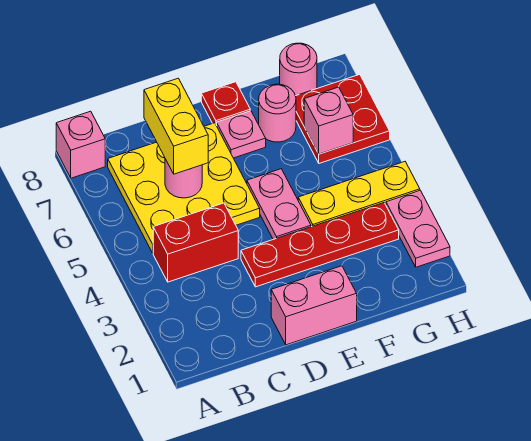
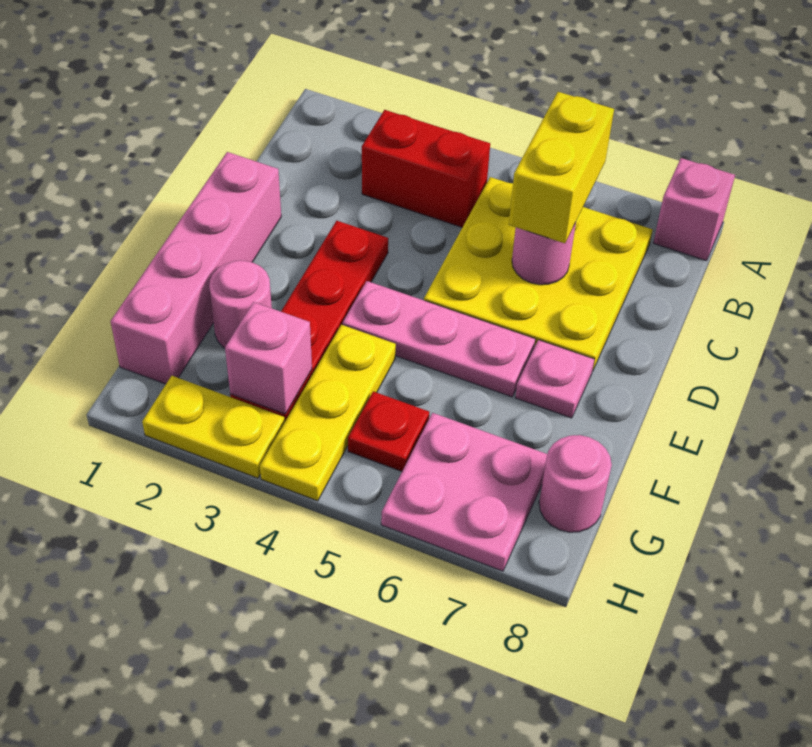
red 1x2 brick [153,203,238,282] -> red 1x2 brick turned to [362,110,490,227]
yellow 1x2 brick [144,78,208,174] -> yellow 1x2 brick turned to [509,92,614,243]
pink 1x2 brick [271,266,357,345] -> pink 1x4 brick [110,152,281,384]
pink 1x2 plate [247,169,311,239] -> pink 1x3 plate [343,281,535,397]
red 1x1 plate [201,82,250,126] -> red 1x1 plate moved to [348,391,429,471]
pink 1x1 round brick [259,84,296,142] -> pink 1x1 round brick moved to [209,260,272,348]
red 2x2 plate [296,74,390,163] -> pink 2x2 plate [381,413,547,571]
pink 1x1 brick [304,87,353,154] -> pink 1x1 brick moved to [225,302,312,414]
pink 1x2 plate [386,190,450,267] -> yellow 1x2 plate [142,376,285,478]

